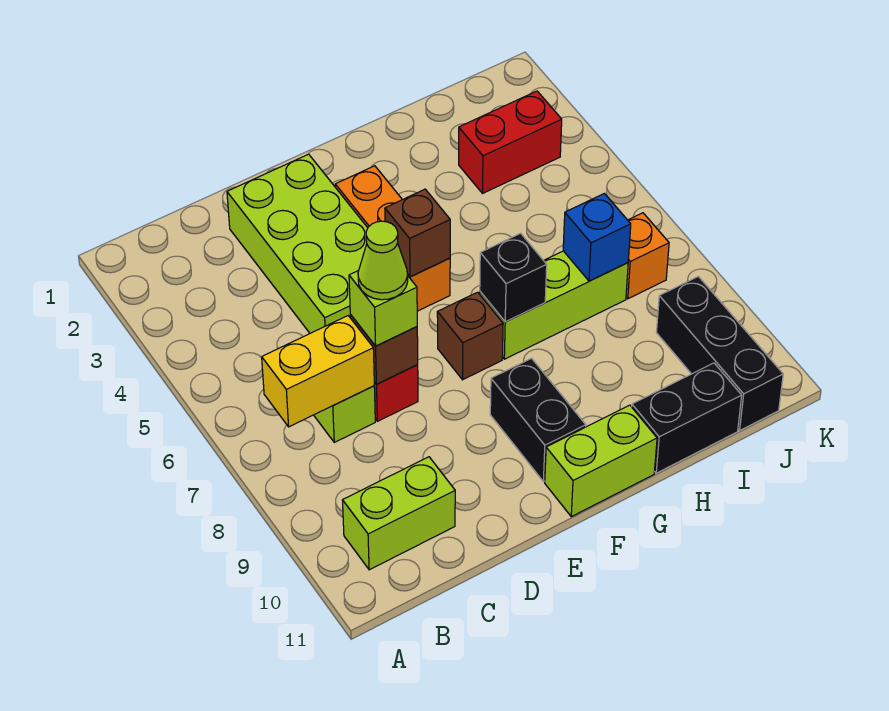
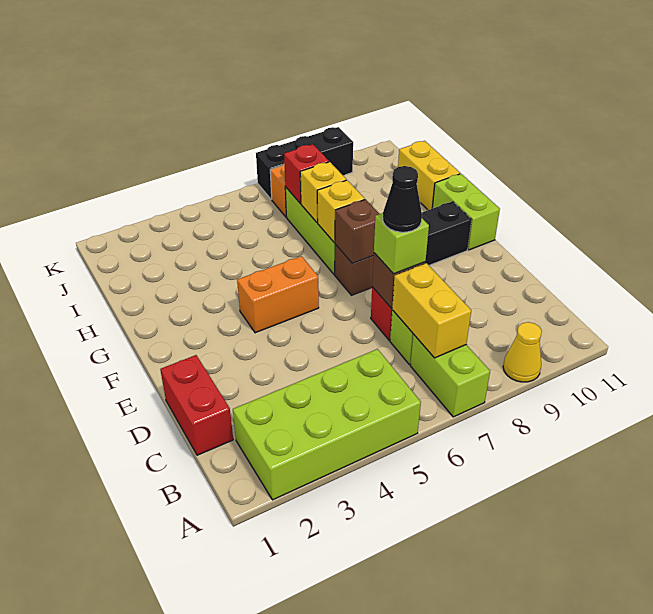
none -> yellow 1x1 cone [503,322,542,382]
lime 1x2 brick [343,457,455,570] -> lime 1x2 brick moved to [410,334,490,417]
lime 2x4 brick [227,154,368,333] -> lime 2x4 brick moved to [233,349,421,500]
lime 1x1 cone [358,221,408,300] -> black 1x1 cone [383,166,422,232]
orange 1x3 brick [335,166,450,311] -> orange 1x2 brick [237,256,319,333]
brown 1x1 brick [385,189,450,277] -> brown 1x1 brick moved to [335,199,379,263]
black 1x1 brick [480,233,547,322] -> yellow 1x1 brick [317,180,365,243]
none -> yellow 1x1 brick [300,162,346,223]
black 1x2 brick [632,363,742,473] -> yellow 1x2 brick [398,141,460,210]
red 1x2 brick [459,91,562,193] -> red 1x2 brick moved to [160,355,233,455]
blue 1x1 brick [563,193,631,281] -> red 1x1 brick [284,144,329,204]
black 1x3 brick [656,276,783,430] -> black 1x3 brick moved to [256,127,353,200]

